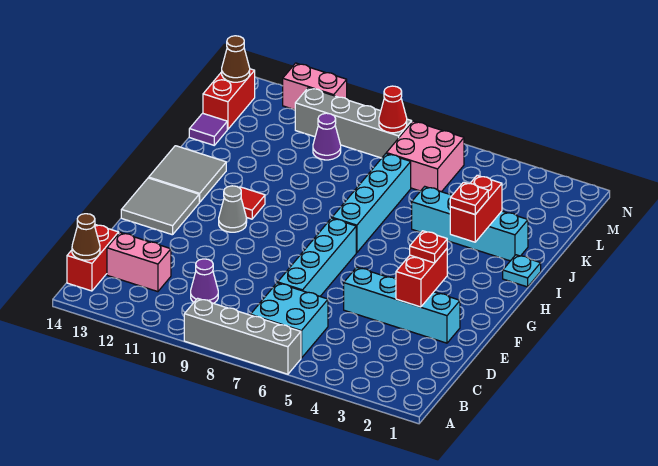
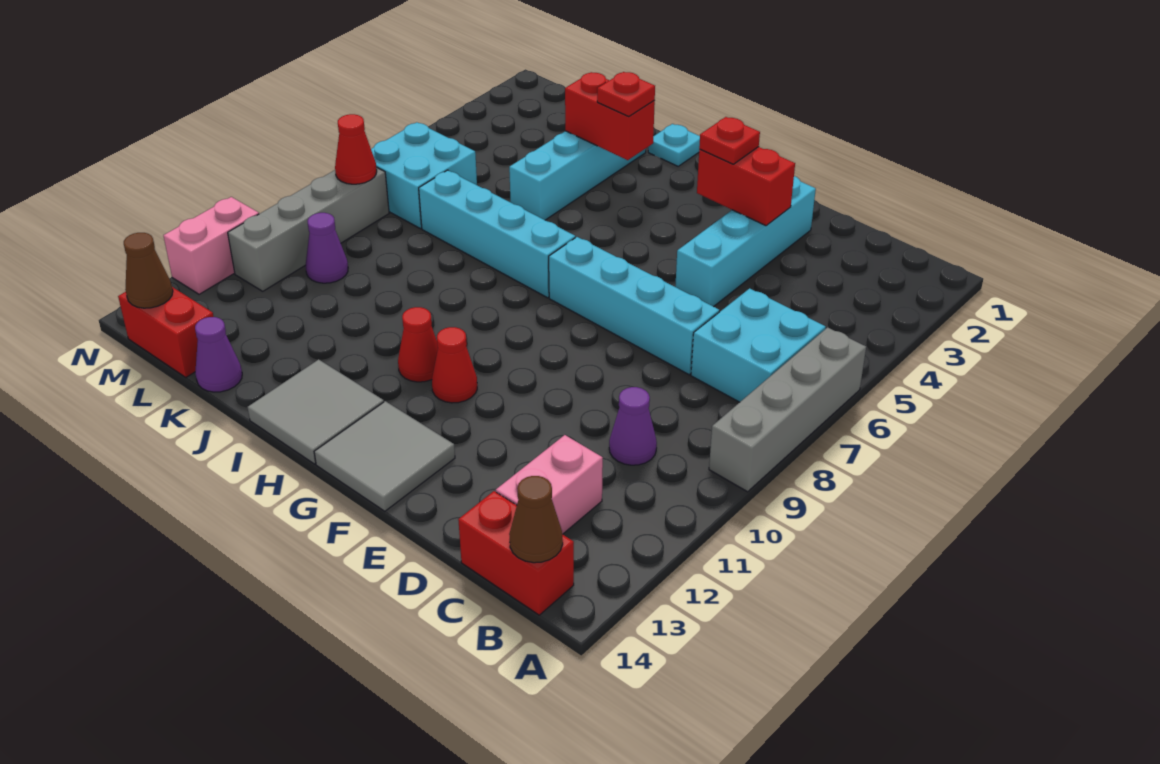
grey 1x1 cone [219,186,247,232] -> red 1x1 cone [432,327,477,403]
red 1x1 tile [240,187,265,219] -> red 1x1 cone [398,307,438,382]
purple 1x1 tile [189,113,227,145] -> purple 1x1 cone [195,317,242,392]
pink 2x2 brick [386,121,464,192] -> cyan 2x2 brick [371,122,477,229]

